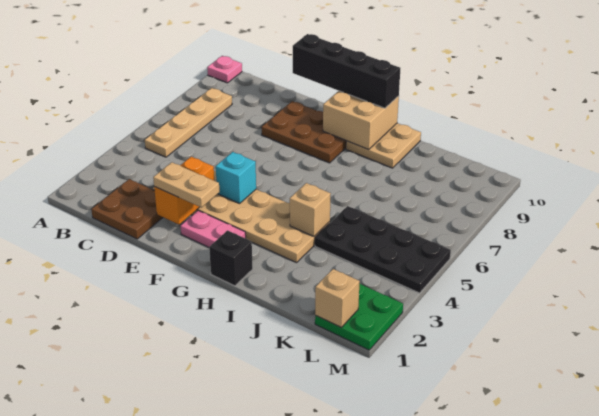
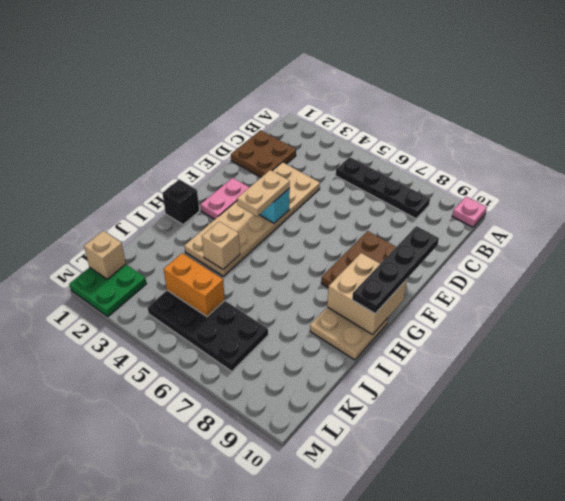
tan 1x4 plate [145,88,232,157] -> black 1x4 plate [336,157,430,219]
orange 1x2 brick [154,157,214,224] -> orange 1x2 brick moved to [164,253,225,317]
tan 1x2 plate [153,162,219,208] -> tan 1x2 plate moved to [237,170,290,216]
black 1x4 brick [293,34,400,108] -> black 1x4 plate [352,226,439,313]
black 2x4 plate [315,206,451,293] -> black 2x4 plate turned to [148,290,268,371]

